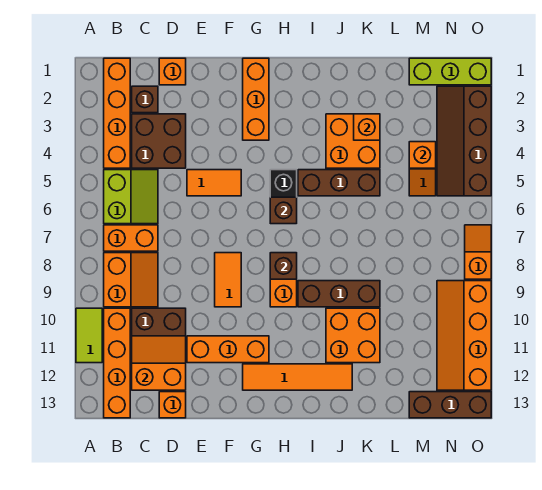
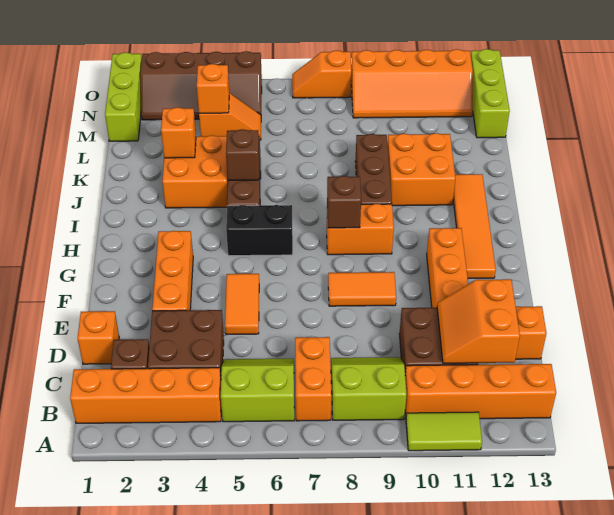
orange 2x2 slope [104,253,158,307] -> lime 2x2 slope [331,357,407,420]
orange 1x3 brick [243,58,269,140] -> orange 1x3 brick turned to [152,231,193,311]
brown 1x1 brick [270,197,297,224] -> brown 1x1 brick moved to [226,129,259,180]
brown 1x3 brick [409,392,491,418] -> lime 1x3 brick [471,49,510,138]

